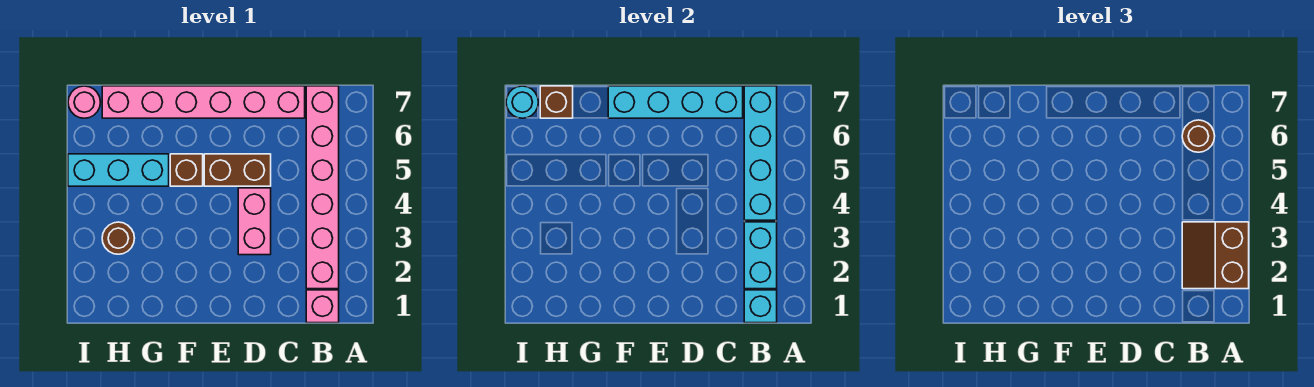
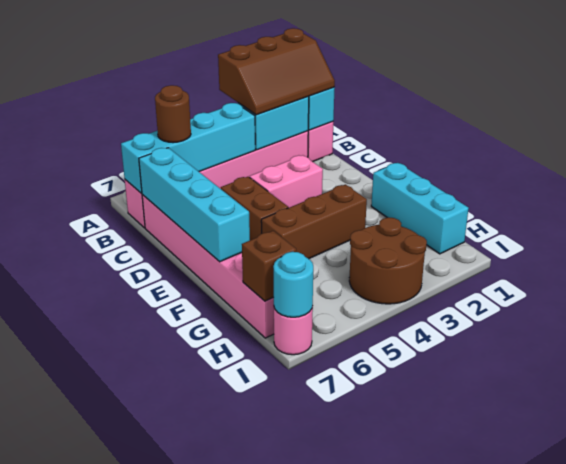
brown 2x2 slope [1182,222,1249,289] -> brown 2x3 slope [218,28,335,115]
brown 1x1 brick [170,154,203,186] -> brown 1x3 brick [261,184,367,259]
cyan 1x3 brick [68,154,169,186] -> cyan 1x3 brick moved to [371,163,469,254]
brown 1x1 round brick [102,222,135,254] -> brown 2x2 round brick [349,217,427,304]

